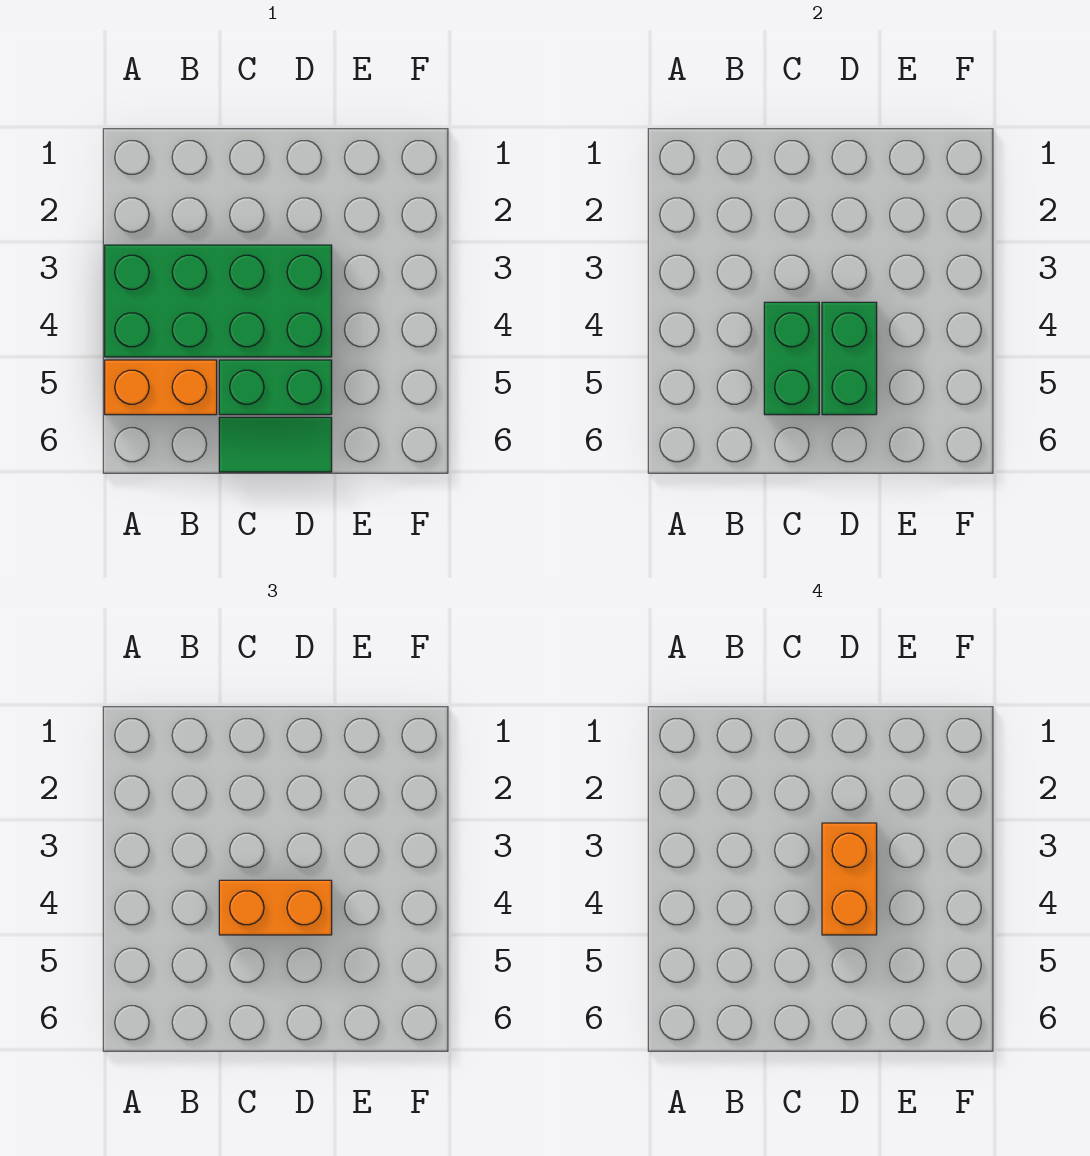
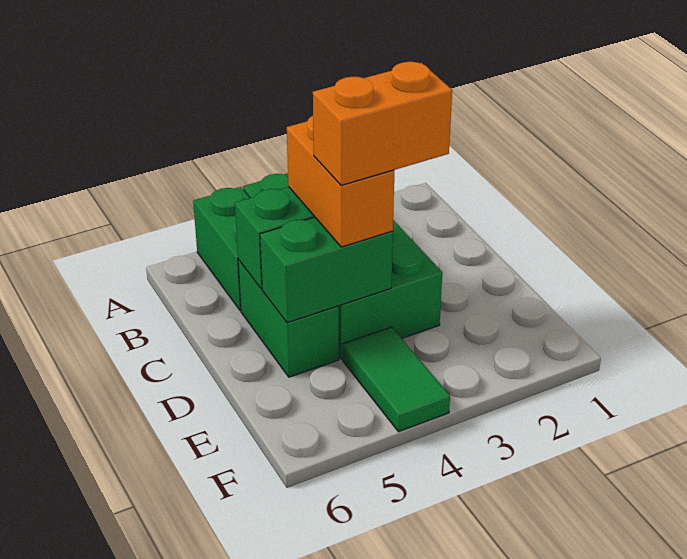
orange 1x2 brick [105,360,217,415] -> green 1x2 brick [193,187,249,311]
green 1x2 tile [219,417,332,472] -> green 1x2 tile moved to [343,327,450,432]

